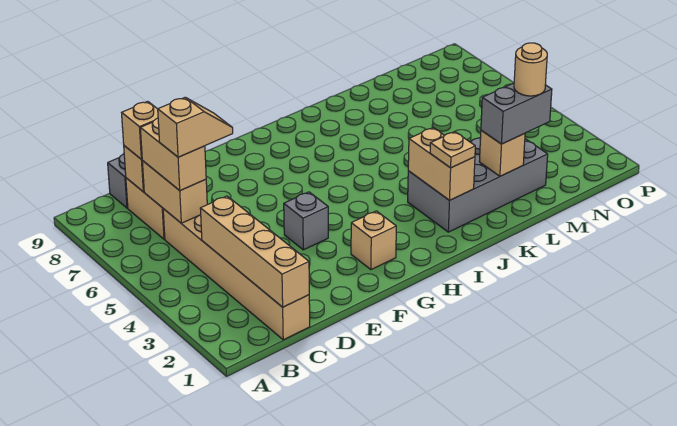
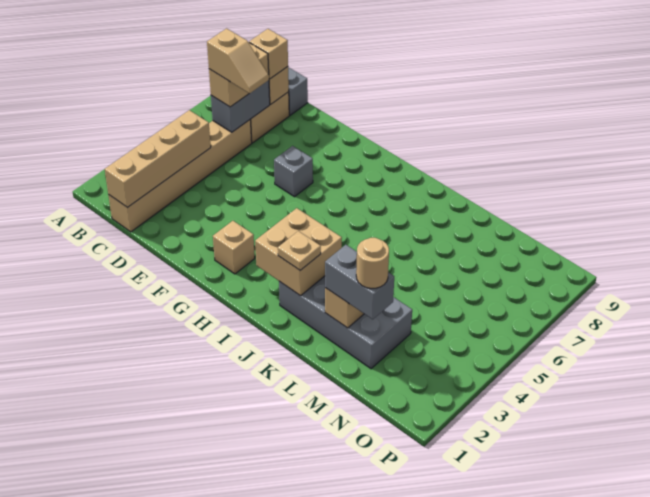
tan 1x2 brick [142,161,207,223] -> grey 1x2 brick [211,80,270,132]
grey 1x1 brick [284,192,328,250] -> grey 1x1 brick moved to [274,146,313,197]
tan 1x2 brick [408,128,475,200] -> tan 2x2 brick [255,208,342,296]

